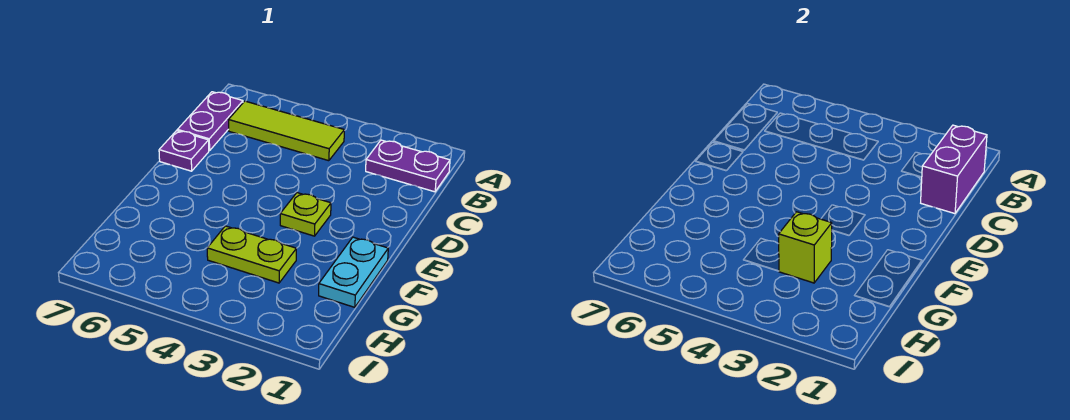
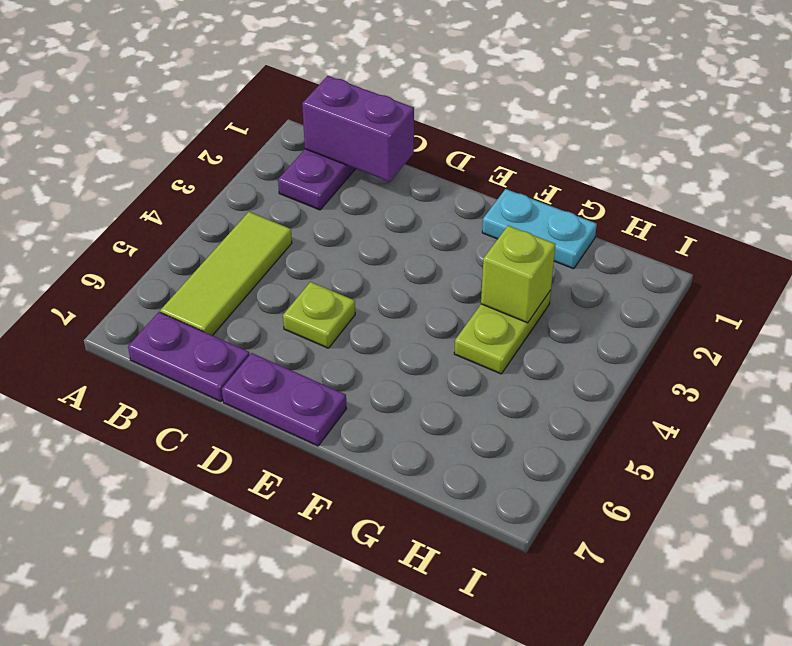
purple 1x1 plate [159,131,209,171] -> purple 1x2 plate [222,353,347,446]
lime 1x1 plate [280,193,331,236] -> lime 1x1 plate moved to [283,282,355,348]

